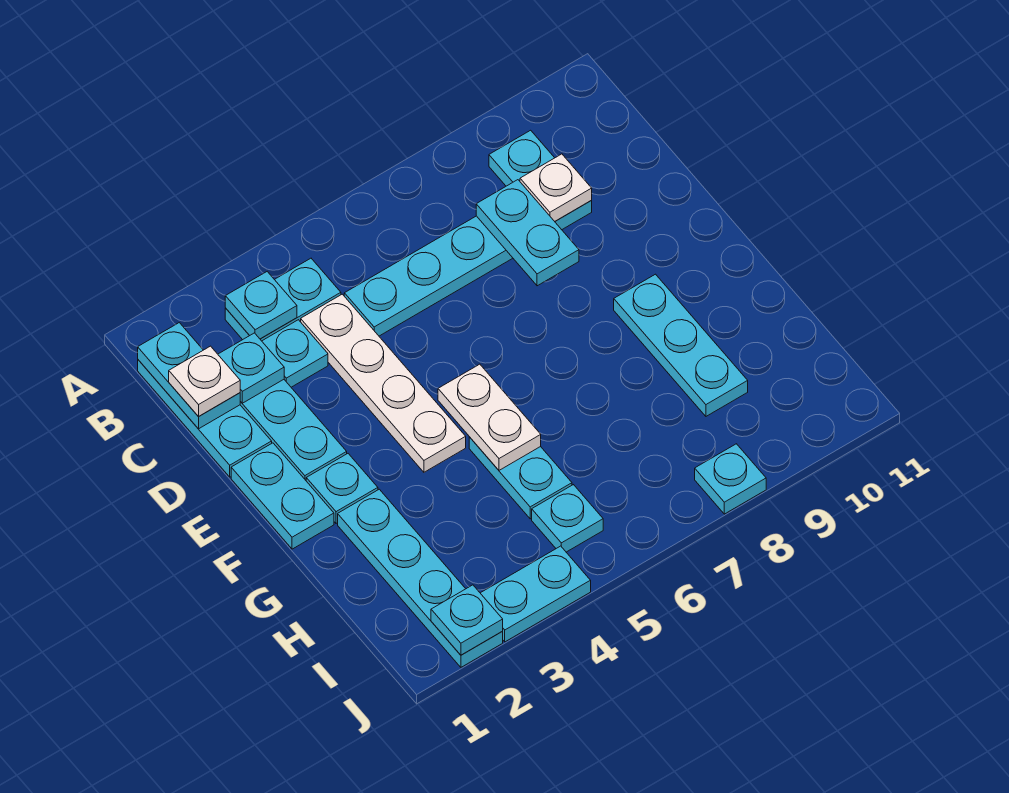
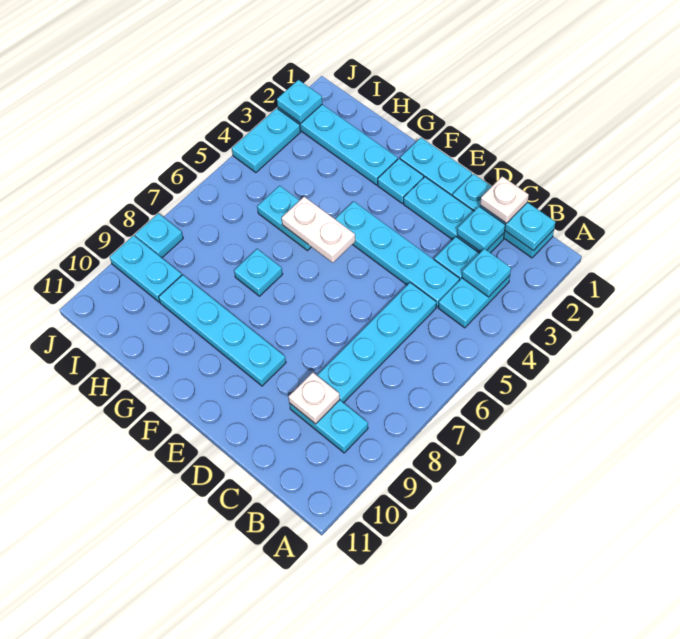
white 1x4 plate [301,294,466,472] -> cyan 1x4 plate [335,201,459,307]
cyan 1x2 plate [476,180,579,286] -> cyan 1x2 plate moved to [110,236,182,302]
cyan 1x3 plate [614,274,748,416] -> cyan 1x4 plate [159,275,286,386]
cyan 1x1 plate [532,485,603,552] -> cyan 1x1 plate moved to [234,249,283,296]

